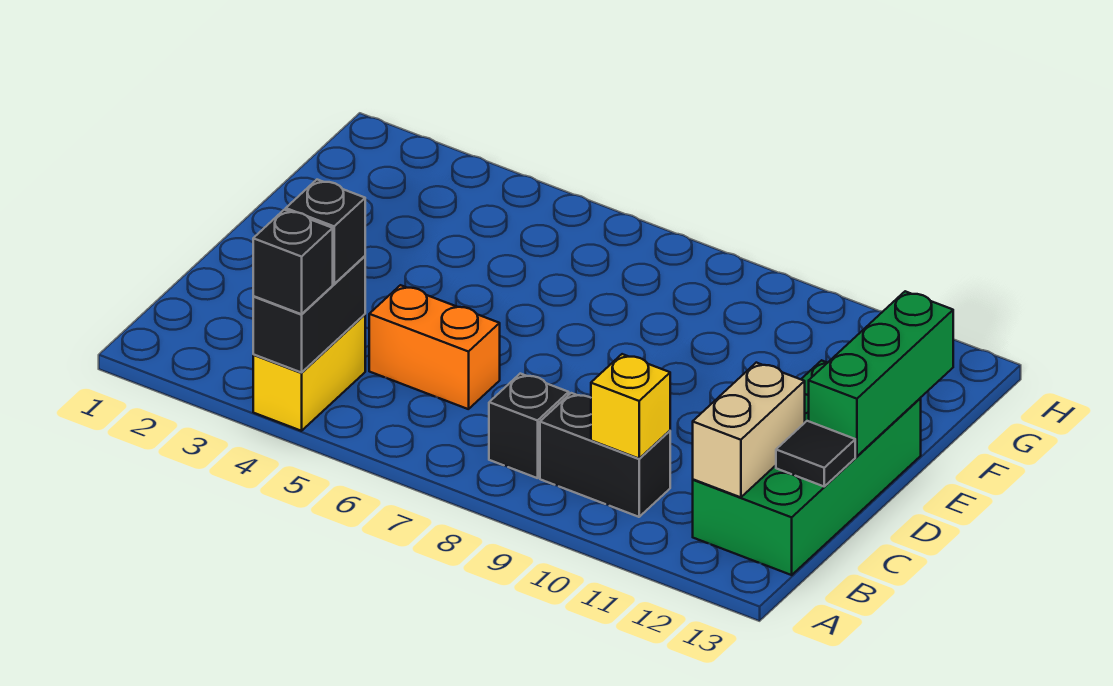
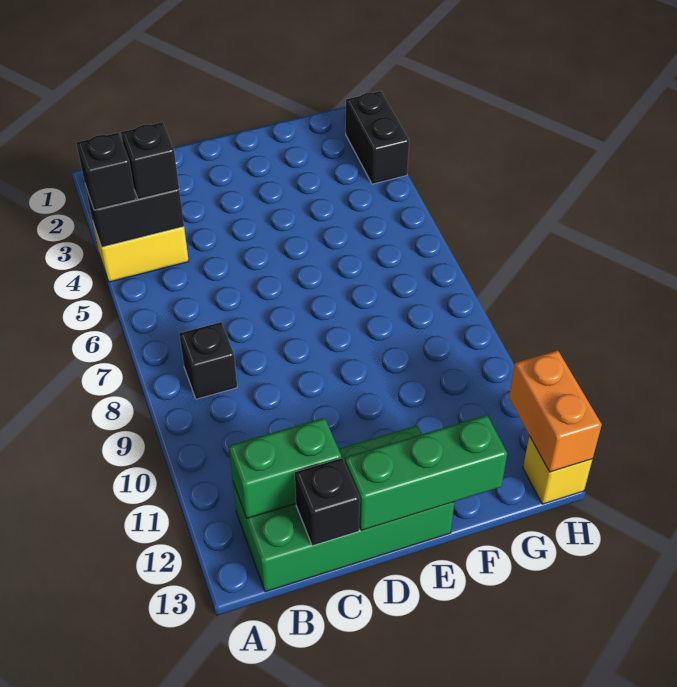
black 1x2 brick [540,393,670,517] -> black 1x2 brick moved to [346,91,409,184]
yellow 1x1 brick [591,354,670,459] -> yellow 1x1 brick moved to [523,436,592,504]
tan 1x2 brick [693,363,805,497] -> green 1x2 brick [229,418,341,518]
orange 1x2 brick [369,285,500,409] -> orange 1x2 brick moved to [509,350,602,472]
black 1x1 tile [776,421,855,486] -> black 1x1 brick [295,458,360,546]

